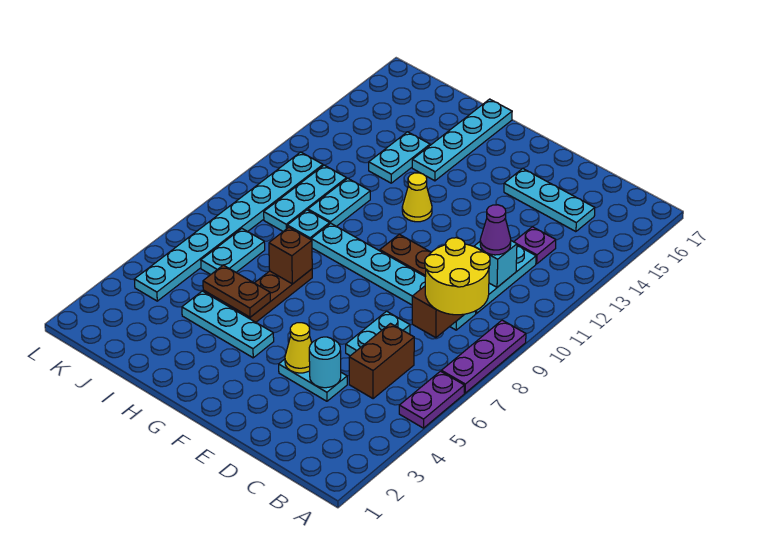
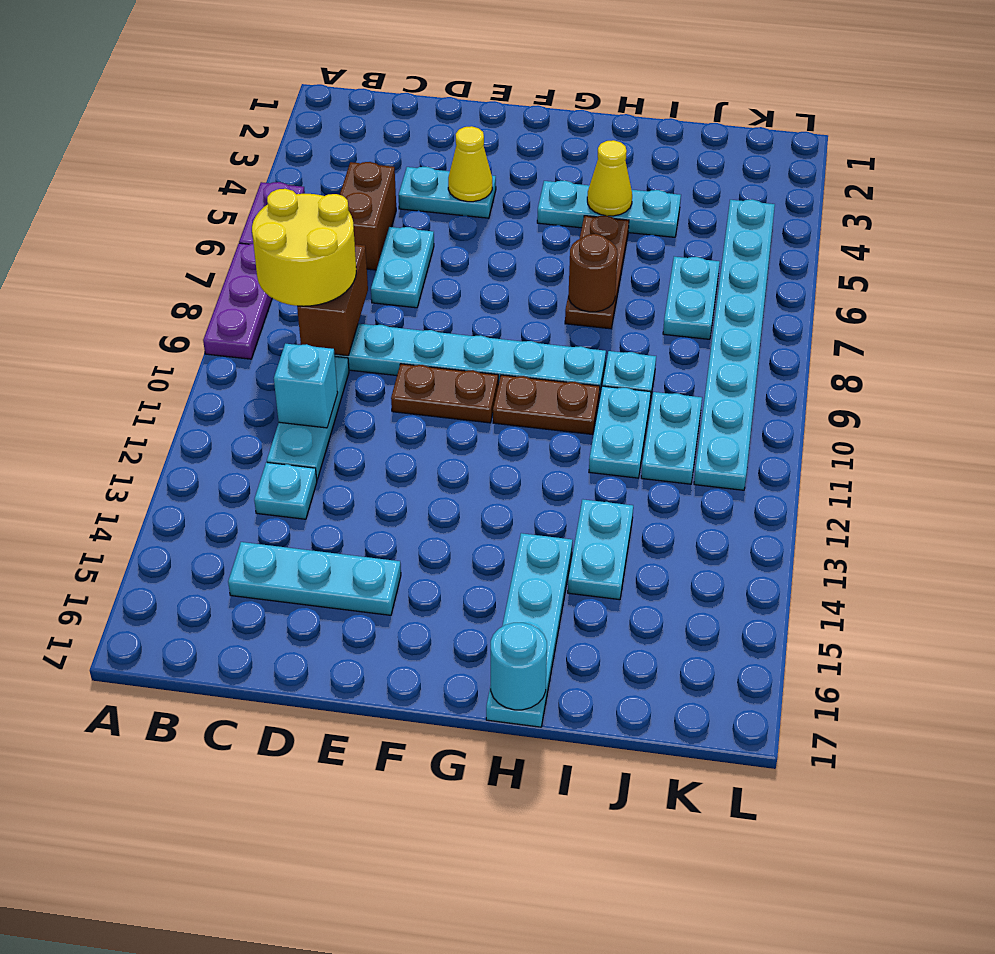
purple 1x1 cone [480,205,511,255] -> none
purple 1x1 plate [514,227,556,264] -> cyan 1x1 plate [254,462,317,519]
cyan 1x1 round brick [309,337,341,388] -> cyan 1x1 round brick moved to [491,623,547,710]
yellow 1x1 cone [402,173,432,222] -> yellow 1x1 cone moved to [587,140,632,216]
brown 1x2 plate [203,265,270,317] -> brown 1x2 plate moved to [493,375,600,435]
brown 1x1 brick [269,227,312,284] -> brown 1x1 round brick [569,234,618,312]
cyan 1x3 plate [264,165,347,231] -> cyan 1x2 plate [641,392,702,484]

